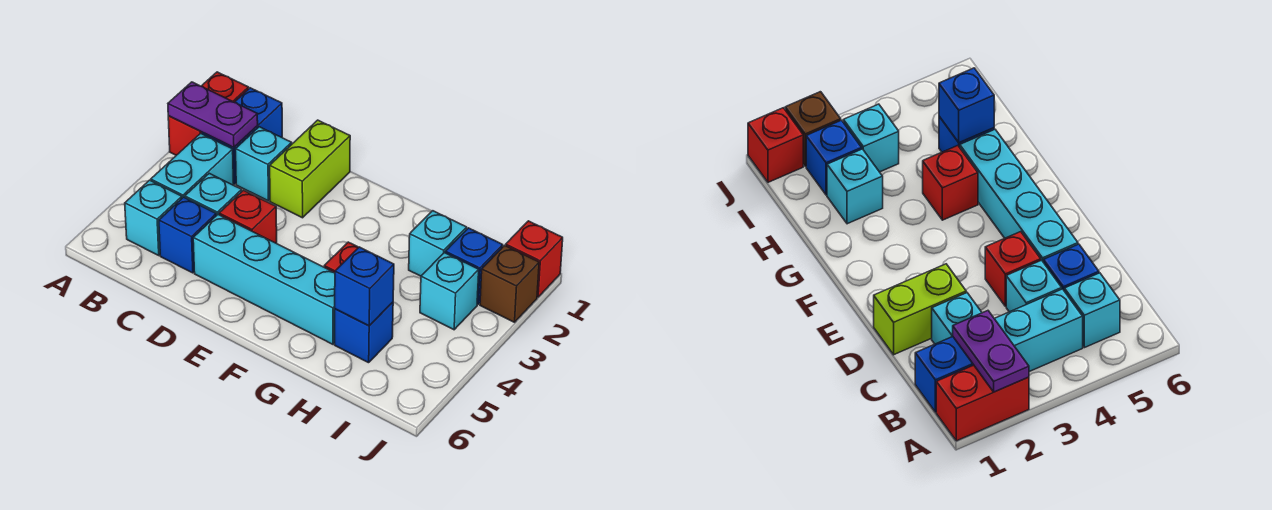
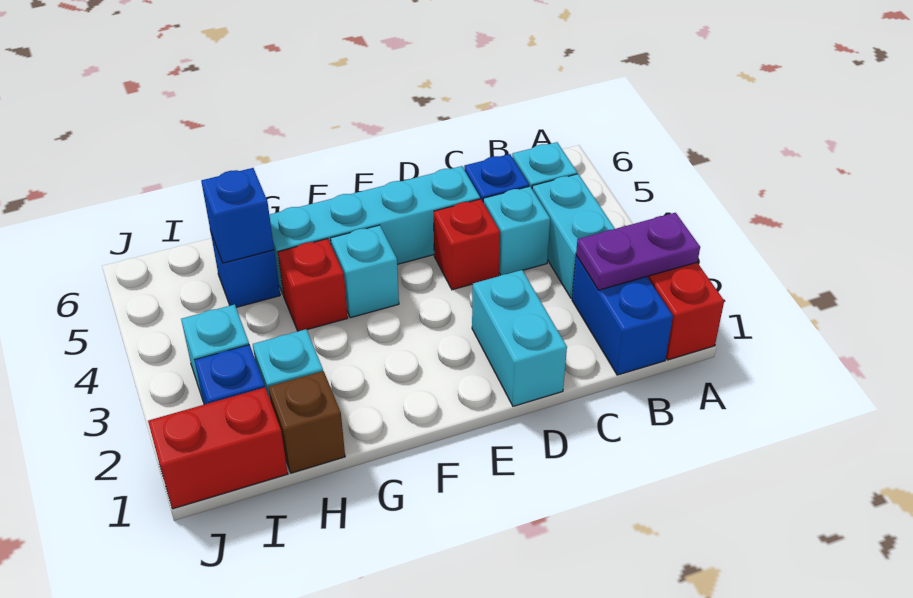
cyan 1x1 brick [236,127,292,201] -> cyan 1x1 brick moved to [331,225,399,318]
lime 1x2 brick [270,120,350,218] -> cyan 1x2 brick [472,270,567,406]
red 1x1 brick [506,221,563,297] -> red 1x2 brick [148,388,288,509]
brown 1x1 brick [480,245,539,322] -> brown 1x1 brick moved to [268,371,345,473]

